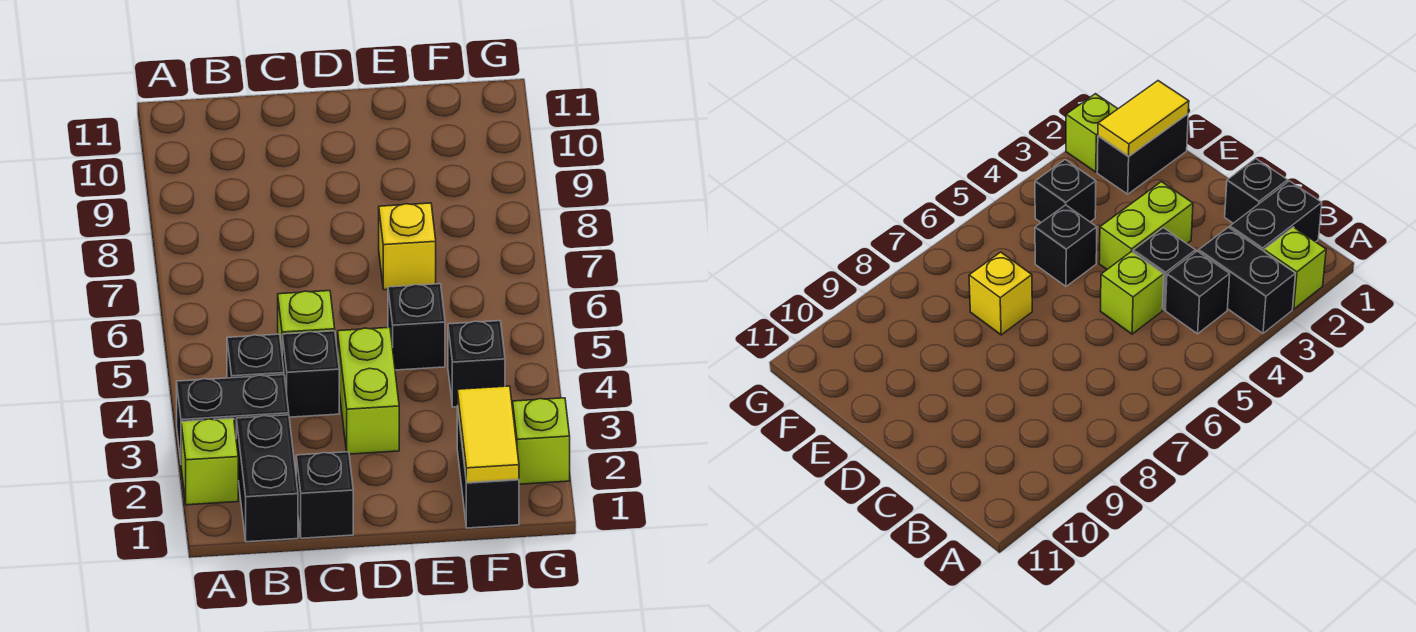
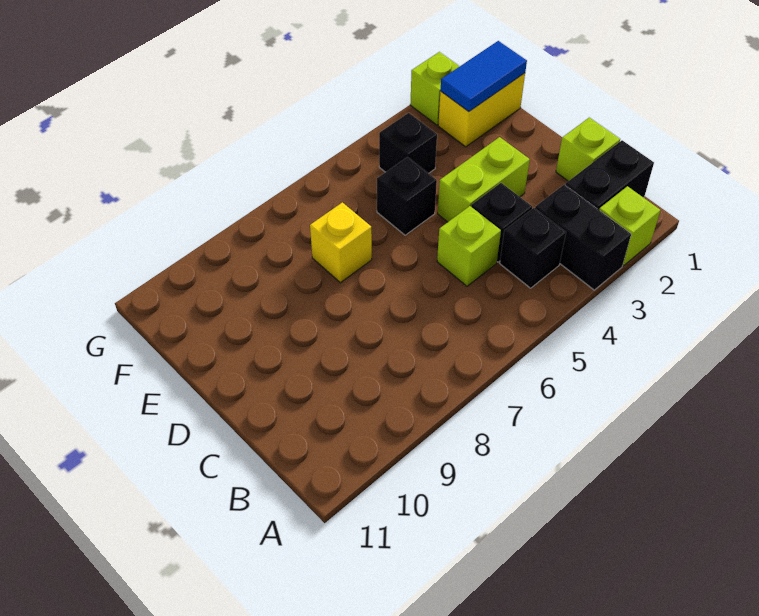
black 1x1 brick [296,452,353,538] -> lime 1x1 brick [556,118,620,181]
black 1x2 brick [457,406,519,528] -> yellow 1x2 brick [438,73,525,147]
yellow 1x2 tile [457,386,519,483] -> blue 1x2 tile [440,41,527,112]

